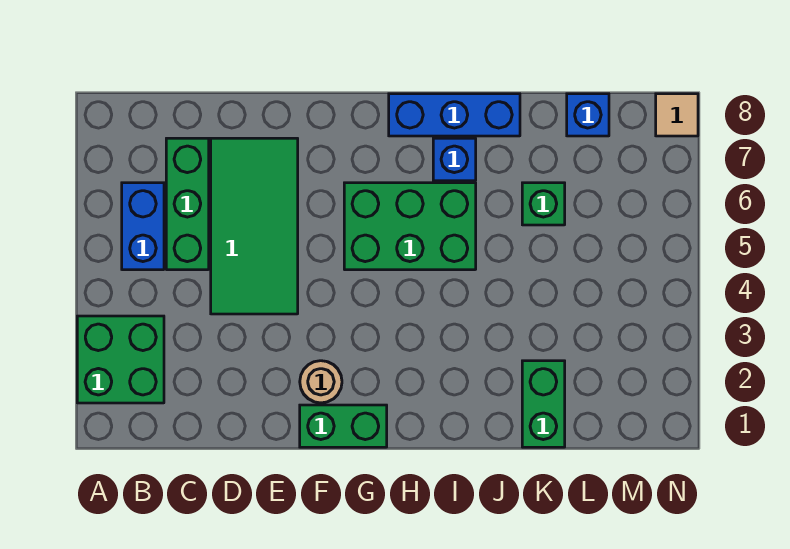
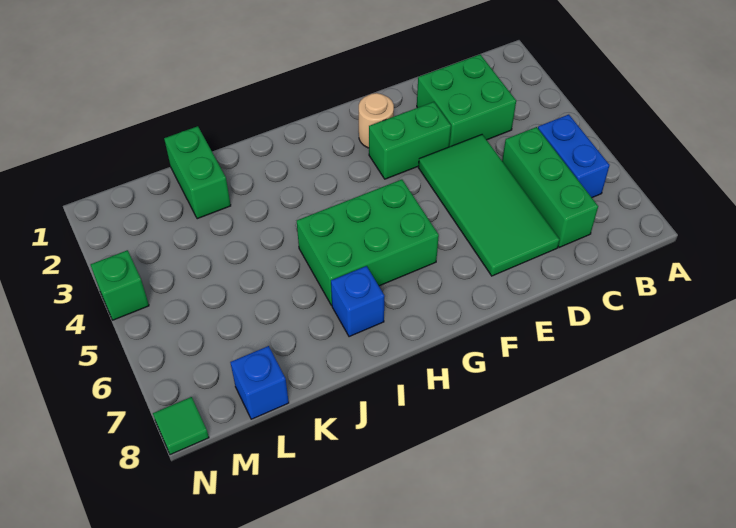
green 2x2 brick [77,316,164,403] -> green 2x2 brick moved to [417,55,516,147]
green 1x2 brick [300,405,387,447] -> green 1x2 brick moved to [369,102,451,179]
blue 1x3 brick [389,94,520,136] -> none
green 1x1 brick [522,183,565,225] -> green 1x1 brick moved to [91,250,149,320]
tan 1x1 tile [656,94,698,136] -> green 1x1 tile [153,397,209,455]

